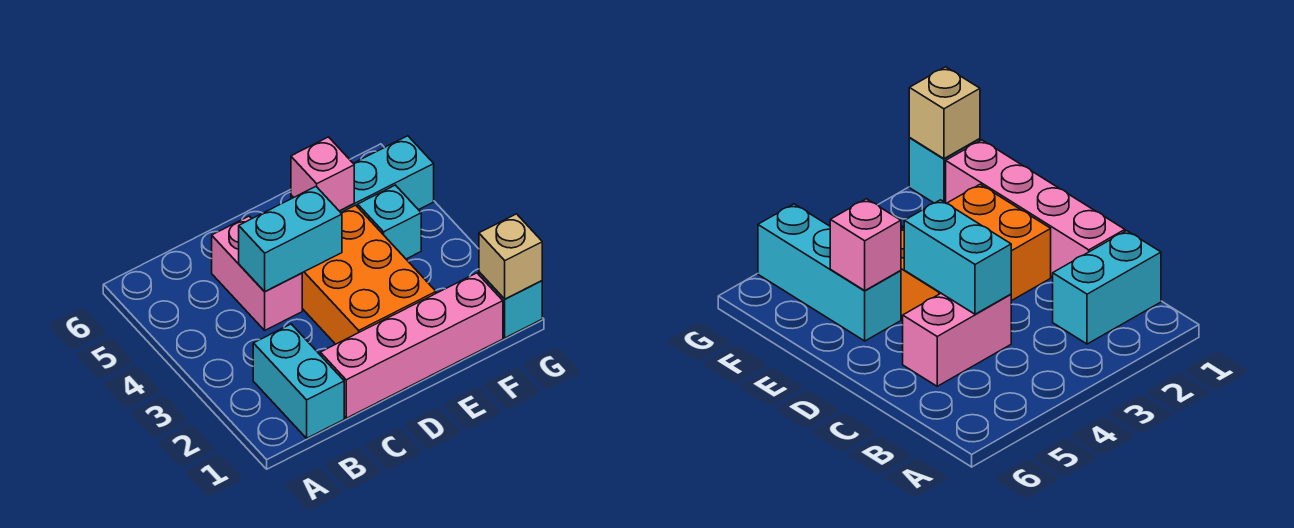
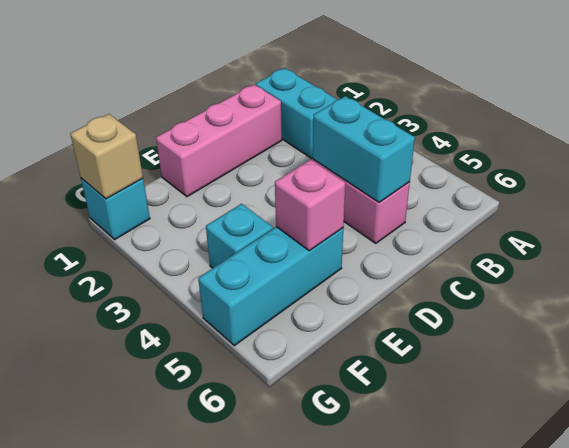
pink 1x4 brick [320,273,503,418] -> pink 1x3 brick [156,84,282,197]
cyan 1x2 brick [239,187,342,292] -> cyan 1x2 brick turned to [313,96,415,202]
orange 2x3 brick [302,205,436,344] -> none

